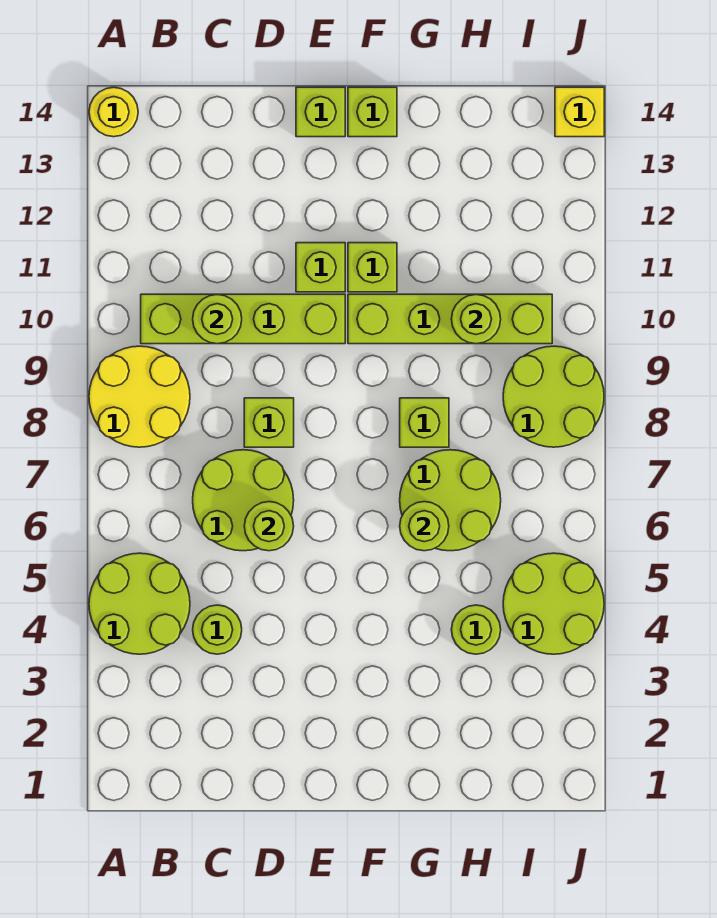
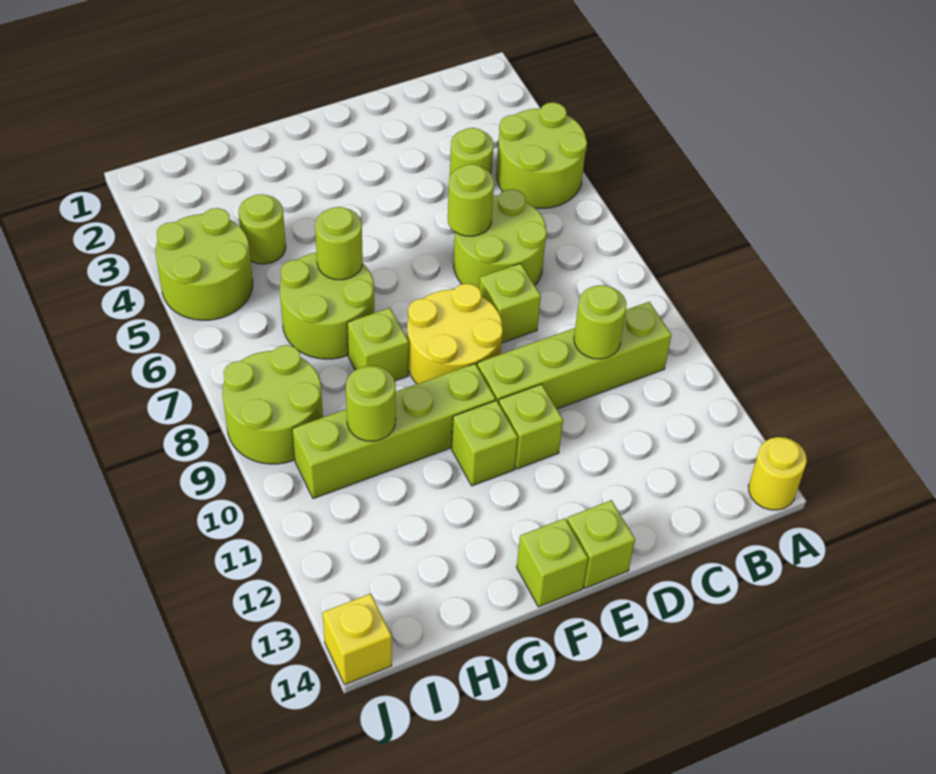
yellow 2x2 round brick [89,346,190,447] -> yellow 2x2 round brick moved to [407,284,503,384]

